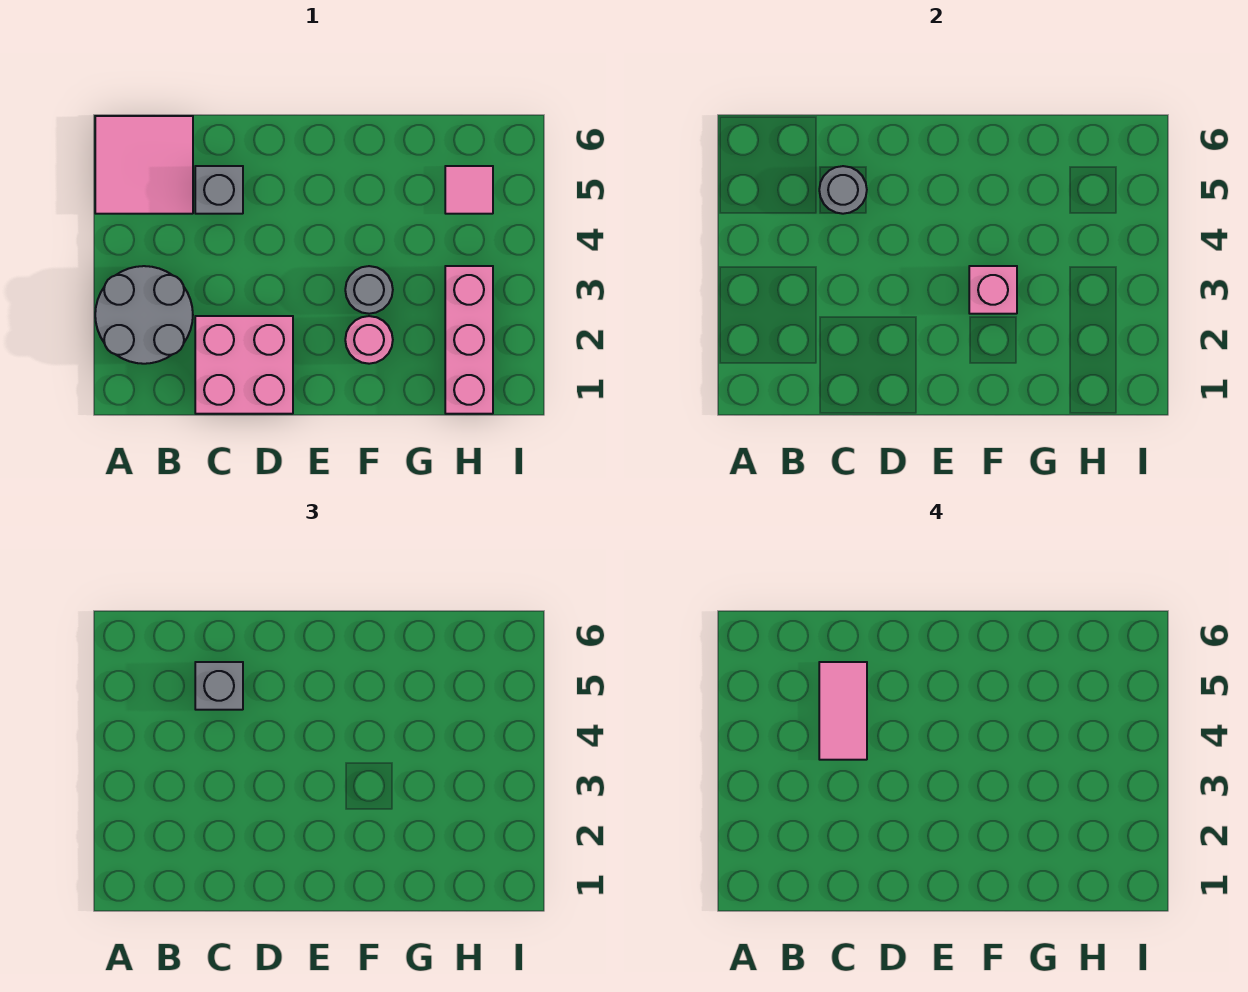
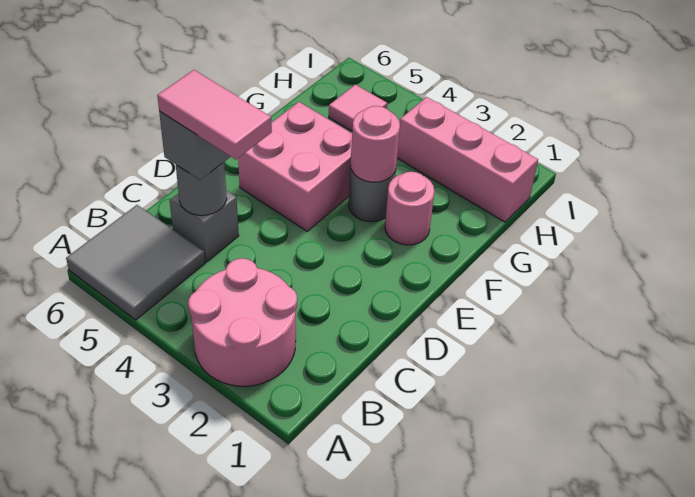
grey 2x2 round brick [95,266,193,364] -> pink 2x2 round brick [188,258,297,386]
pink 2x2 tile [95,116,193,214] -> grey 2x2 tile [66,205,205,320]
pink 2x2 brick [195,316,293,414] -> pink 2x2 brick moved to [238,102,352,231]
pink 1x1 brick [969,266,1017,314] -> pink 1x1 round brick [351,106,400,182]

